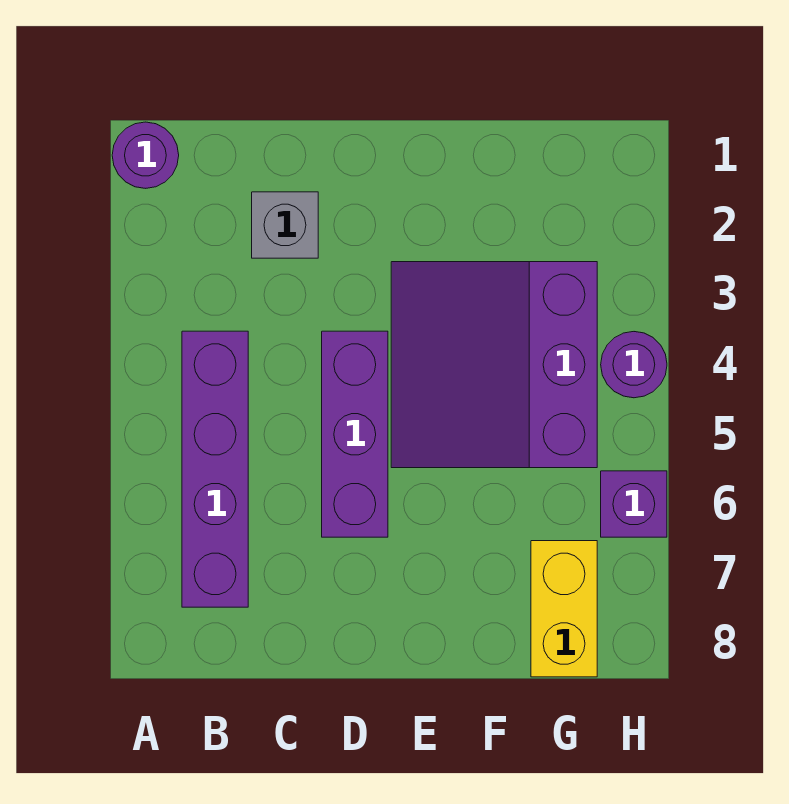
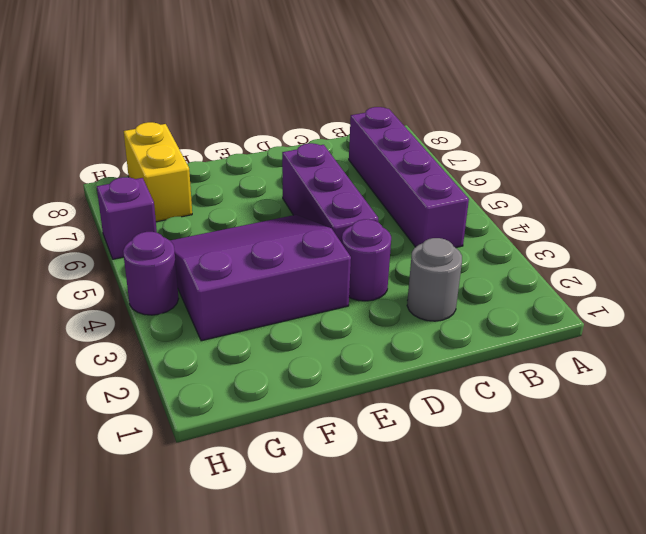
purple 1x1 round brick [112,122,179,188] -> purple 1x1 round brick moved to [342,219,391,301]
grey 1x1 brick [252,192,318,258] -> grey 1x1 round brick [407,238,462,321]
purple 3x3 slope [391,262,597,468] -> purple 3x3 slope turned to [170,215,351,341]

